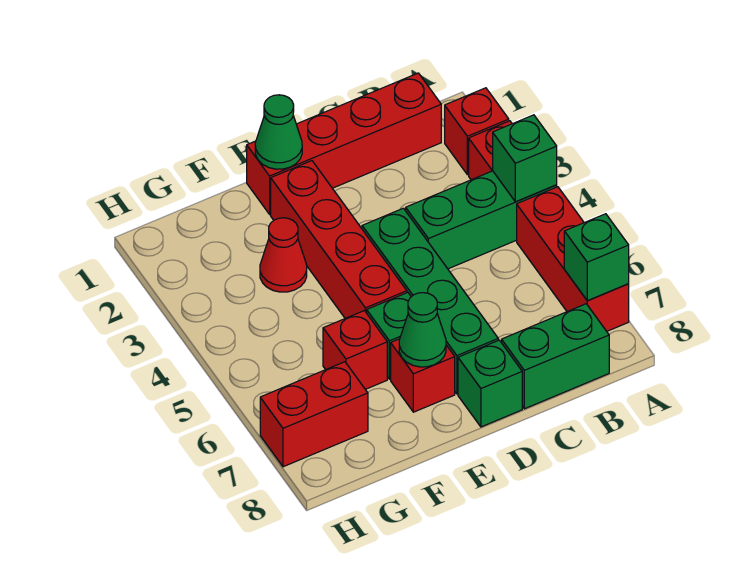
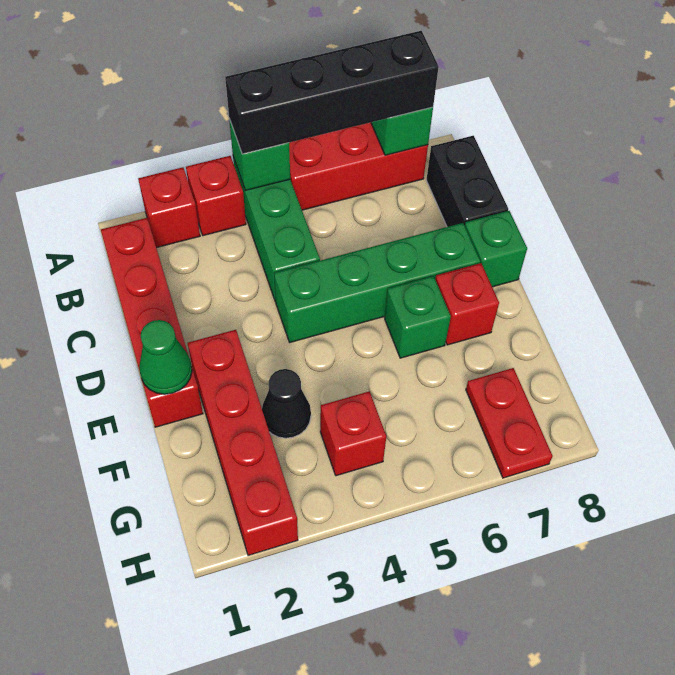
none -> black 1x4 brick [225,31,439,154]
green 1x2 brick [502,304,609,409] -> black 1x2 brick [426,136,508,227]
red 1x4 brick [271,161,407,318] -> red 1x4 brick turned to [188,330,298,555]
green 1x1 cone [399,293,446,367] -> none
red 1x1 cone [260,218,307,292] -> black 1x1 cone [262,369,311,438]
red 1x1 brick [323,311,387,389] -> red 1x1 brick moved to [320,391,386,476]
red 1x2 brick [260,362,368,467] -> red 1x2 plate [466,368,553,478]

